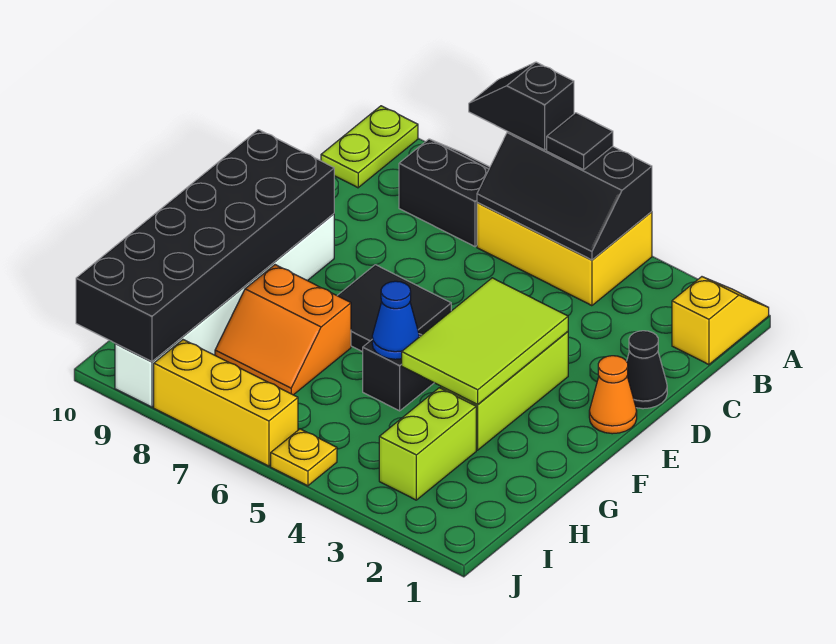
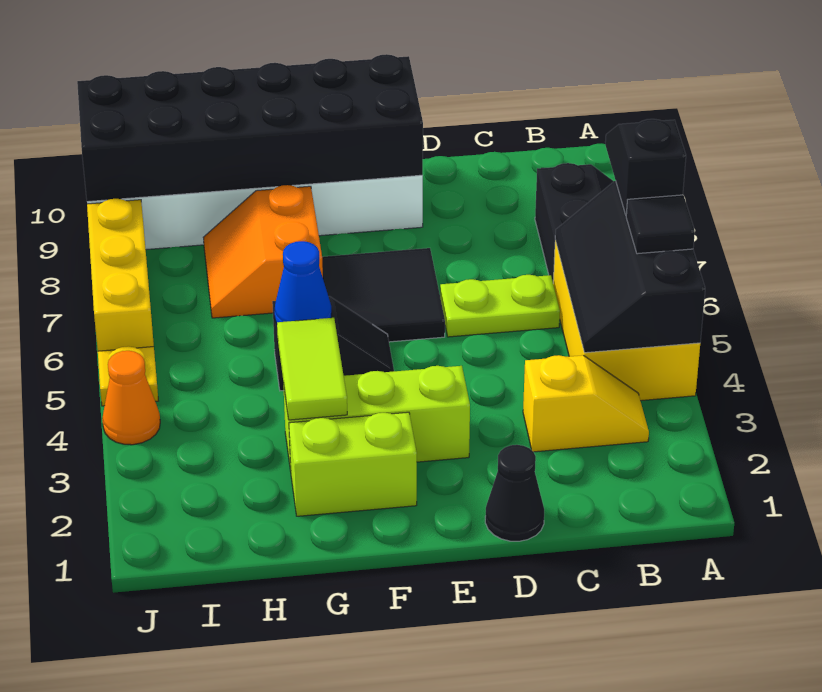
yellow 1x2 slope [672,277,769,365] -> yellow 1x2 slope moved to [523,355,649,452]
lime 1x2 plate [321,106,418,188] -> lime 1x2 plate moved to [440,275,560,337]
orange 1x1 cone [589,356,637,434] -> orange 1x1 cone moved to [102,351,160,445]
lime 2x3 tile [402,278,568,404] -> lime 1x2 tile [277,318,347,420]
lime 1x2 brick [379,388,476,500] -> lime 1x2 brick moved to [289,412,417,516]

